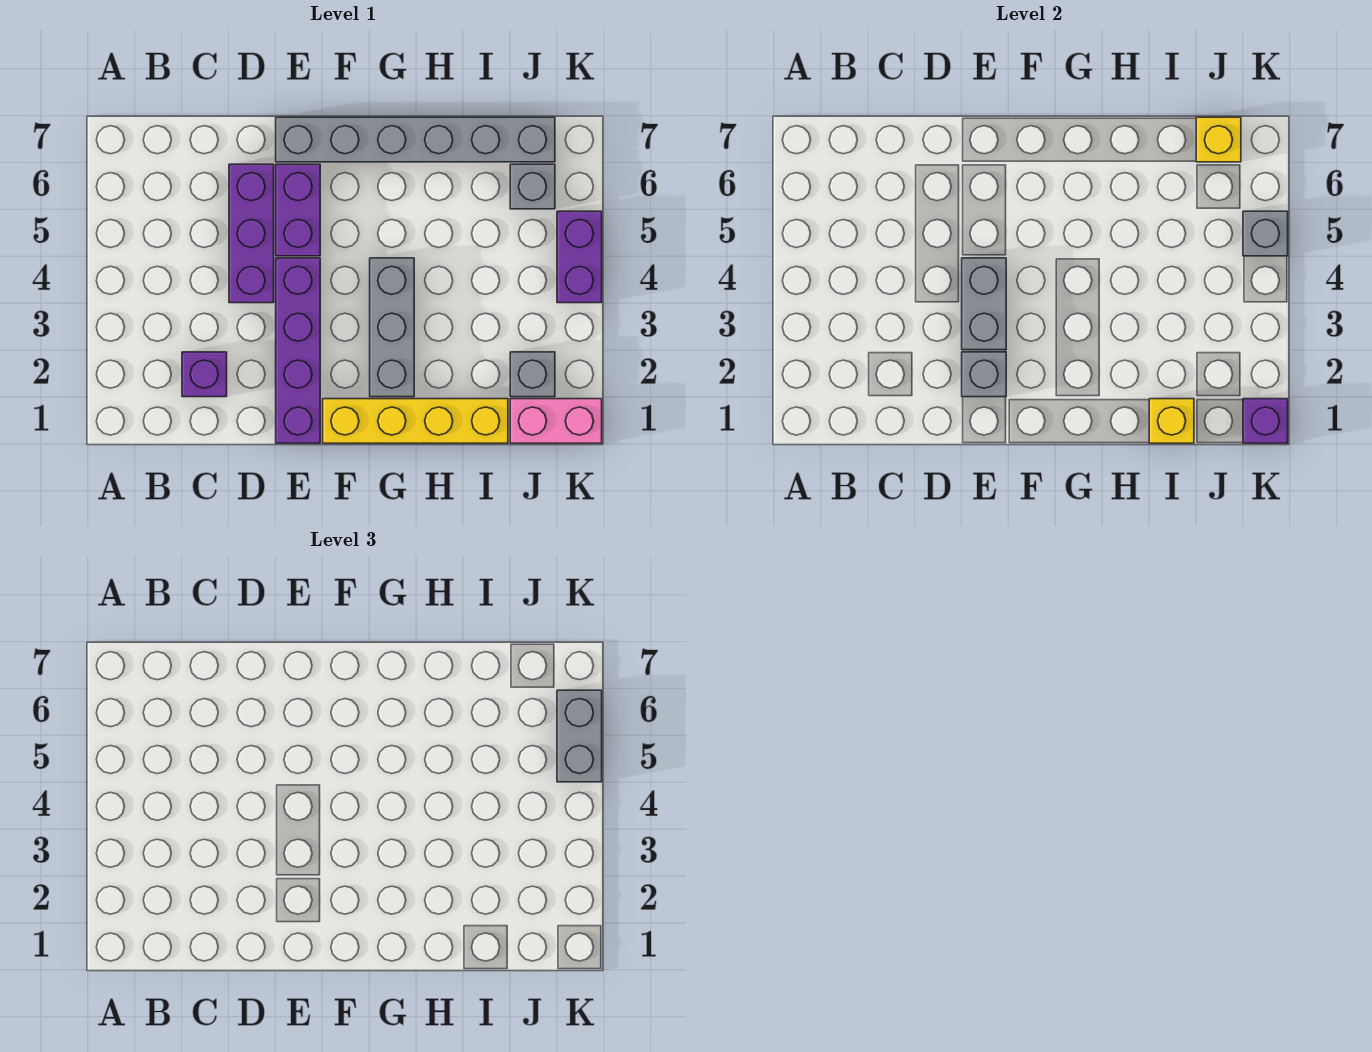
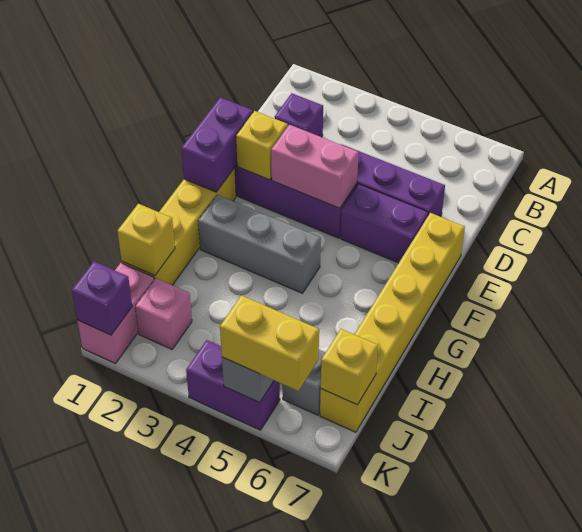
none -> purple 1x2 brick [181,97,253,192]
grey 1x1 brick [962,352,1006,397] -> yellow 1x1 brick [236,111,288,180]
grey 1x2 brick [962,258,1006,350] -> pink 1x2 brick [271,125,359,208]
grey 1x6 brick [276,117,555,162] -> yellow 1x6 brick [320,213,465,432]
grey 1x1 brick [510,352,555,397] -> pink 1x1 brick [135,278,192,349]
grey 1x2 brick [557,690,602,782] -> yellow 1x2 brick [220,295,319,391]

